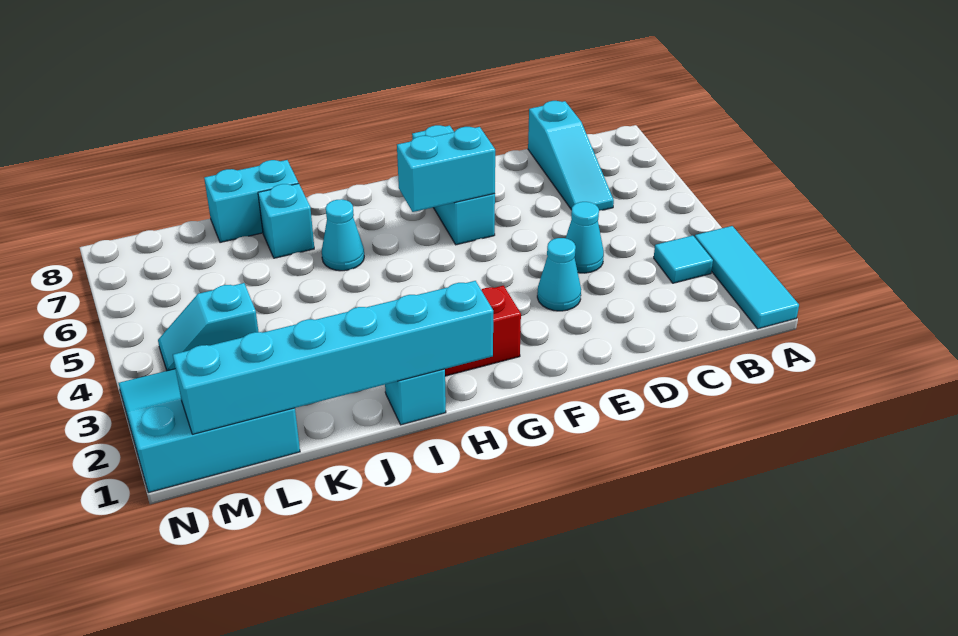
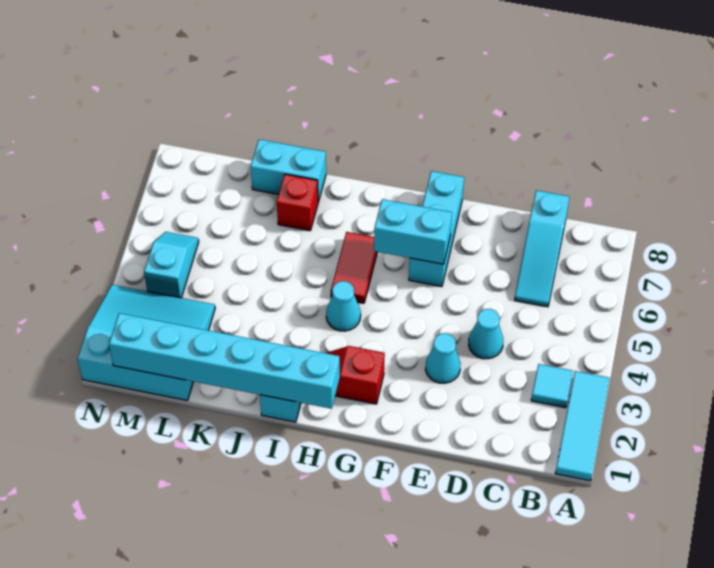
none -> red 1x2 tile [331,232,377,303]
cyan 1x1 cone [322,199,364,271] -> cyan 1x1 cone moved to [326,281,361,331]
cyan 1x1 brick [258,184,314,258] -> red 1x1 brick [277,174,318,231]
cyan 1x2 slope [158,283,259,371] -> cyan 1x2 slope turned to [144,232,199,298]

